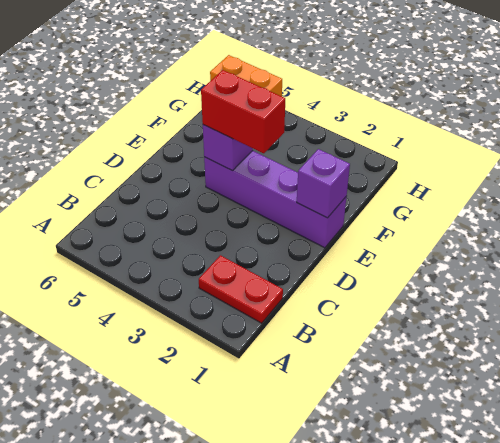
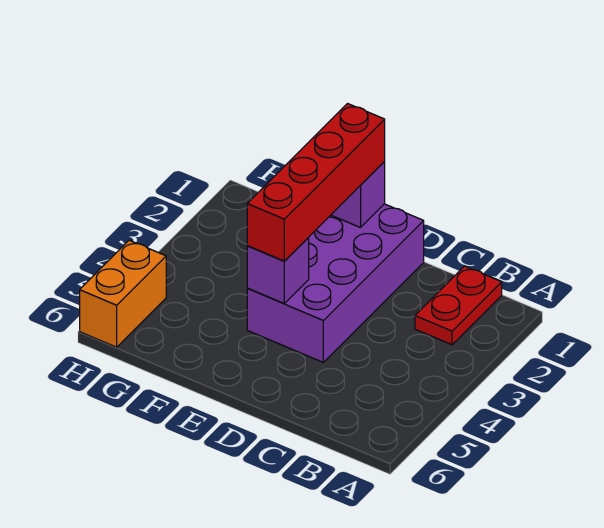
purple 1x4 brick [204,151,346,248] -> purple 2x4 brick [247,204,424,362]
red 1x2 brick [201,70,285,153] -> red 1x4 brick [247,104,385,261]

